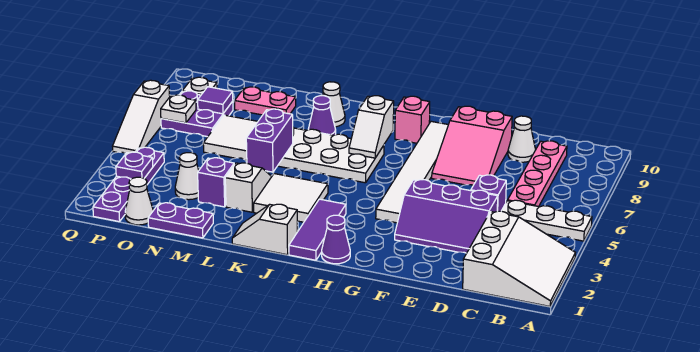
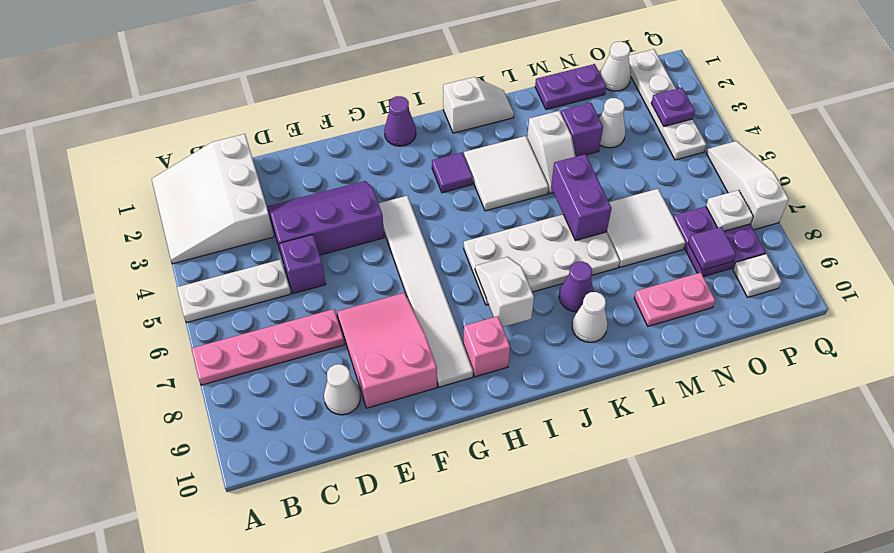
pink 1x4 plate [508,141,567,207] -> pink 1x4 plate turned to [191,309,345,385]
purple 1x3 tile [289,199,346,260] -> purple 1x1 tile [432,152,473,193]
purple 1x4 plate [93,147,164,222] -> white 1x4 plate [629,49,706,160]

